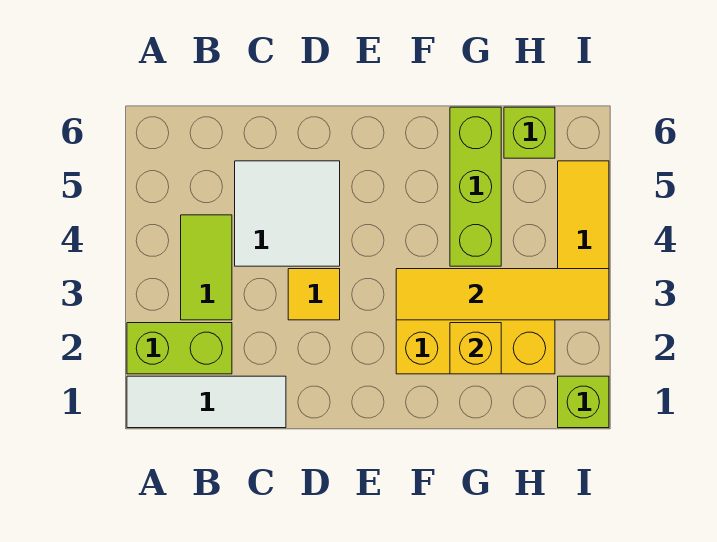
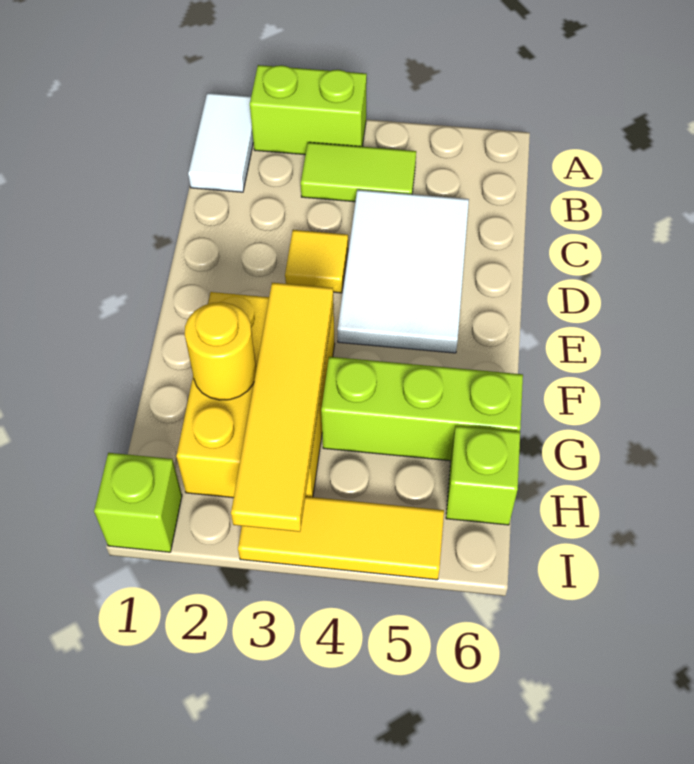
white 1x3 tile [127,376,286,428] -> white 1x2 tile [188,93,253,192]
lime 1x2 brick [127,323,232,374] -> lime 1x2 brick turned to [250,65,367,155]
white 2x2 tile [235,161,340,266] -> white 2x3 tile [338,190,469,353]
yellow 1x1 brick [450,323,501,374] -> yellow 1x1 round brick [185,302,256,400]

